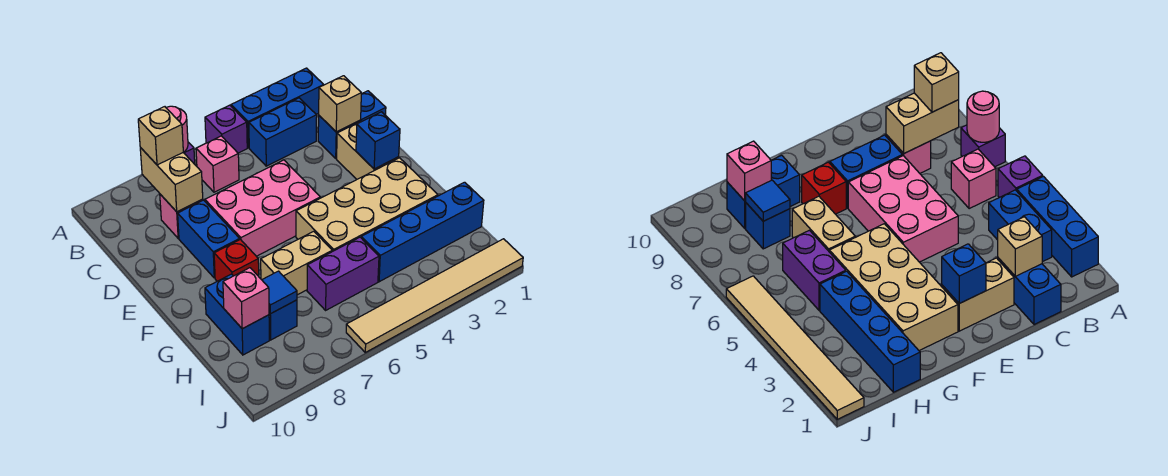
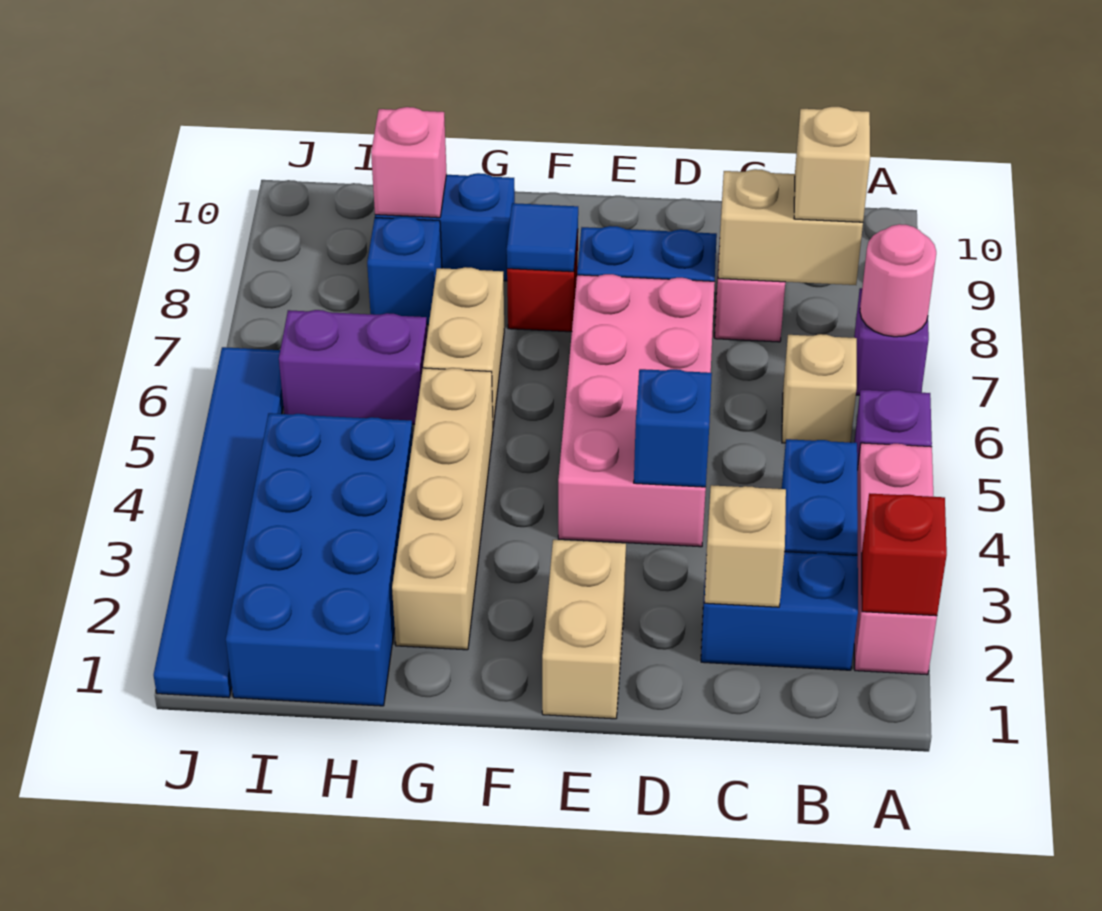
blue 1x3 brick [231,68,323,148] -> pink 1x3 brick [854,443,937,675]
none -> red 1x1 brick [862,493,947,616]
pink 1x1 brick [196,136,239,192] -> tan 1x1 brick [782,334,857,443]
blue 1x2 brick [318,91,386,158] -> blue 1x2 brick turned to [701,552,858,670]
tan 1x2 brick [337,121,399,179] -> tan 1x2 brick turned to [542,540,626,719]
pink 2x3 brick [205,160,320,256] -> pink 2x4 brick [558,274,715,547]
blue 1x1 brick [356,112,400,169] -> blue 1x1 brick moved to [634,369,712,487]
tan 2x4 brick [296,158,438,251] -> tan 1x4 brick [392,368,493,650]
blue 1x4 brick [361,182,484,282] -> blue 2x4 brick [226,413,413,706]
purple 1x2 brick [307,237,379,310] -> purple 1x2 brick turned to [279,310,427,424]
blue 1x1 tile [262,271,297,314] -> blue 1x1 tile moved to [507,203,578,272]
tan 1x6 tile [346,239,523,352] -> blue 1x6 tile [154,347,283,698]

